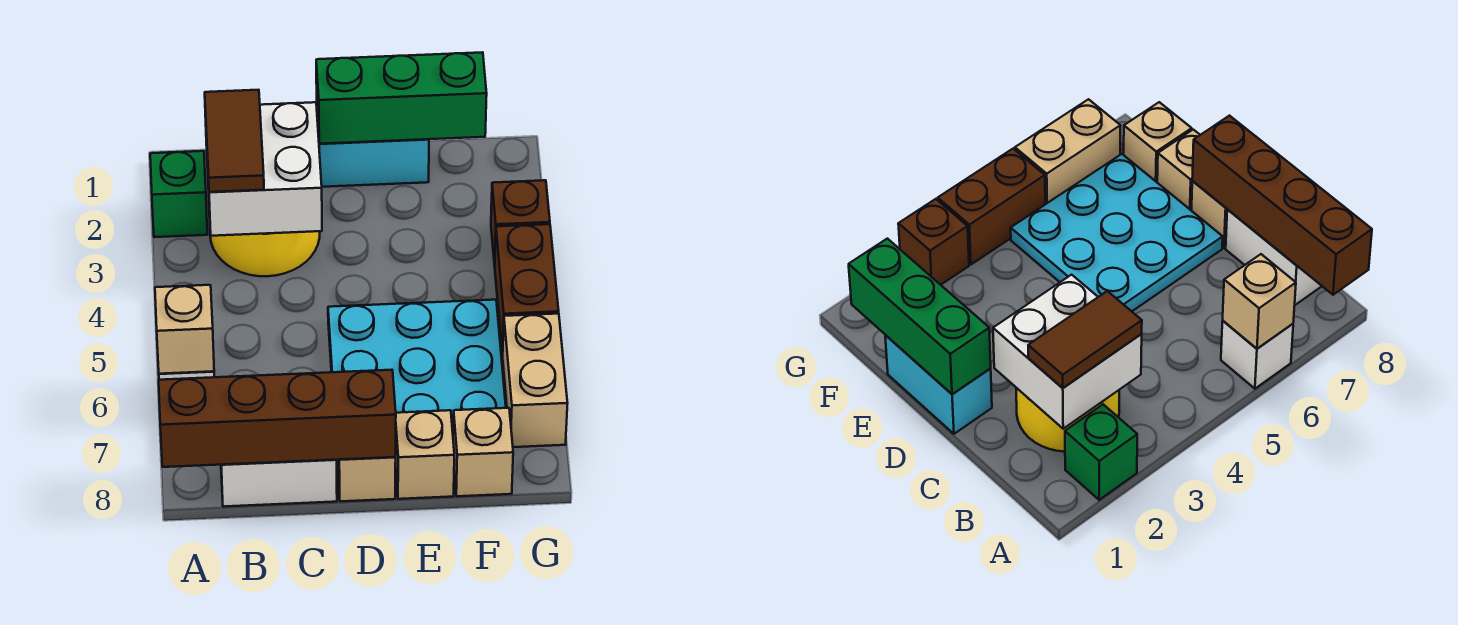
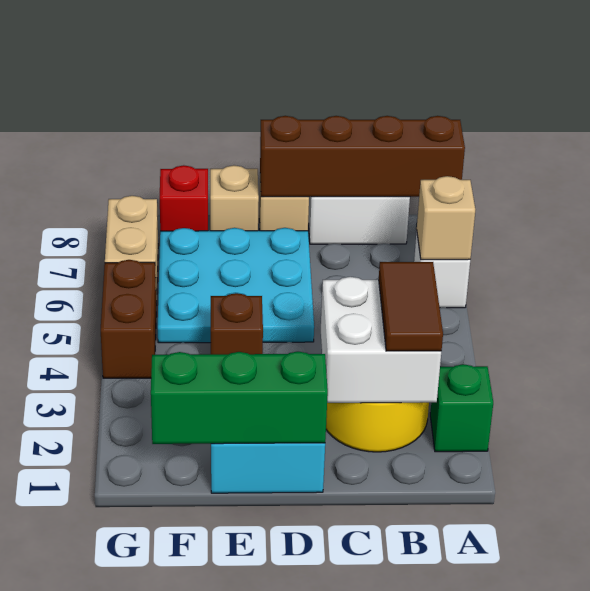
tan 1x1 brick [453,408,513,496] -> red 1x1 brick [160,165,208,231]
brown 1x1 brick [491,180,550,266] -> brown 1x1 brick moved to [211,293,263,354]

